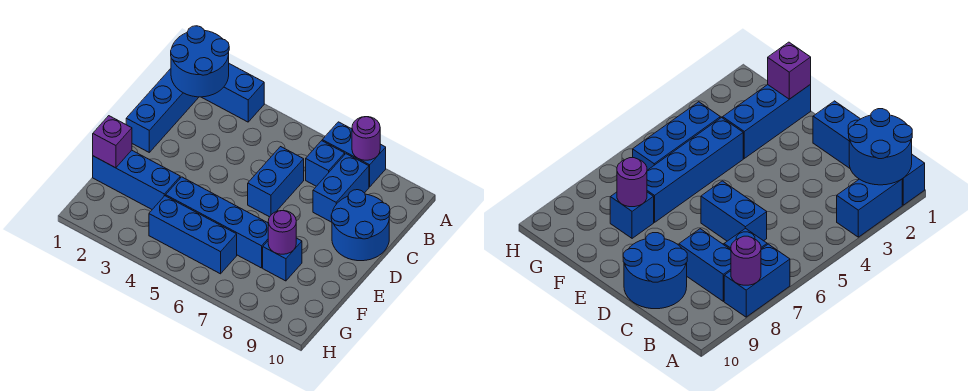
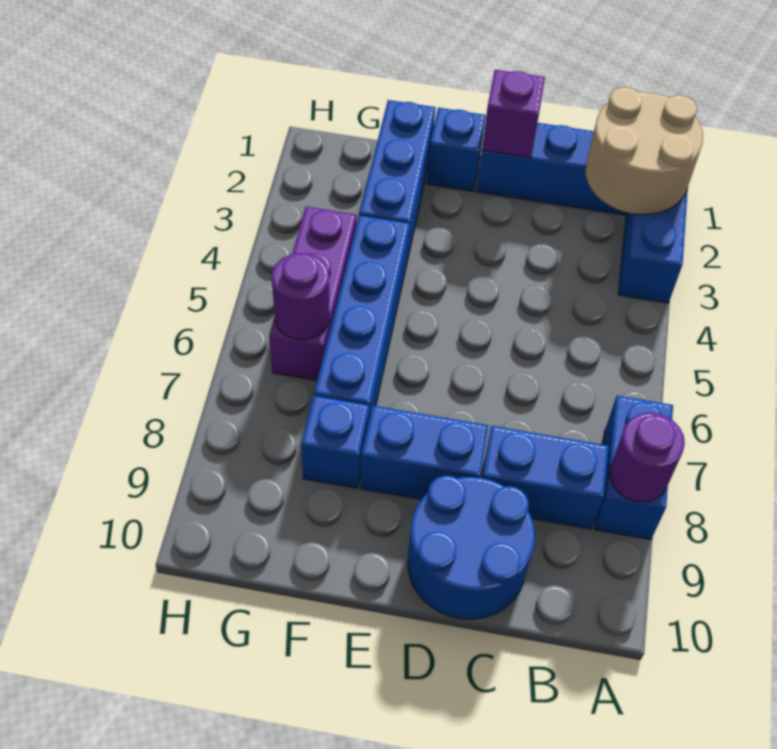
blue 2x2 round brick [171,26,229,97] -> tan 2x2 round brick [585,87,703,215]
blue 1x1 brick [306,141,345,186] -> blue 1x1 brick moved to [427,108,486,191]
blue 1x2 brick [248,147,304,217] -> blue 1x2 brick moved to [361,406,488,499]
purple 1x1 brick [93,116,132,168] -> purple 1x1 brick moved to [482,70,545,158]
purple 1x1 round brick [268,211,296,254] -> purple 1x1 round brick moved to [272,253,330,340]
blue 1x3 brick [149,196,237,274] -> purple 1x3 brick [269,207,356,380]

